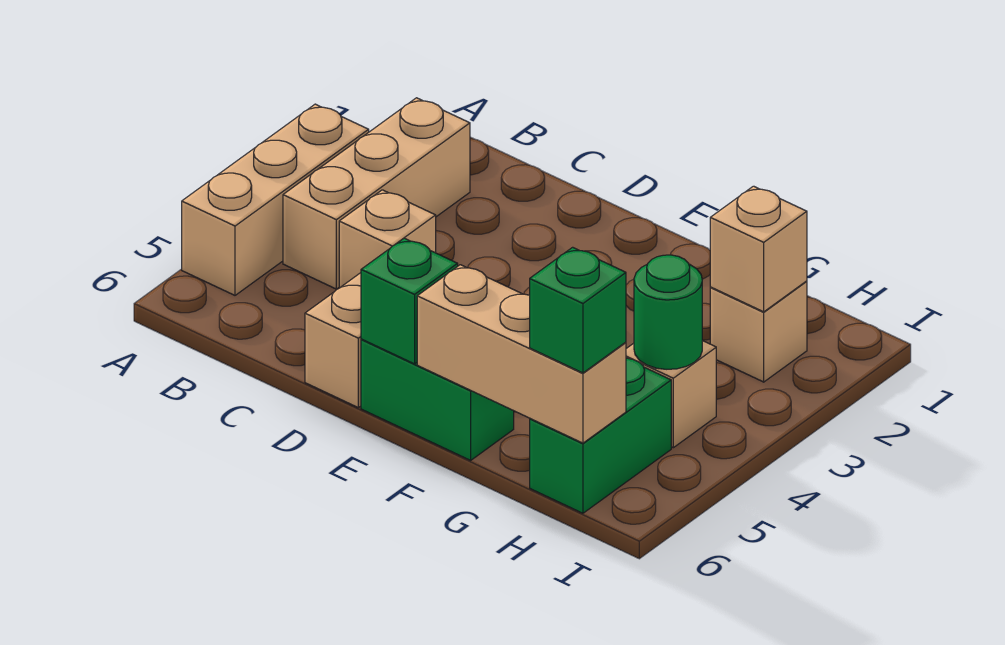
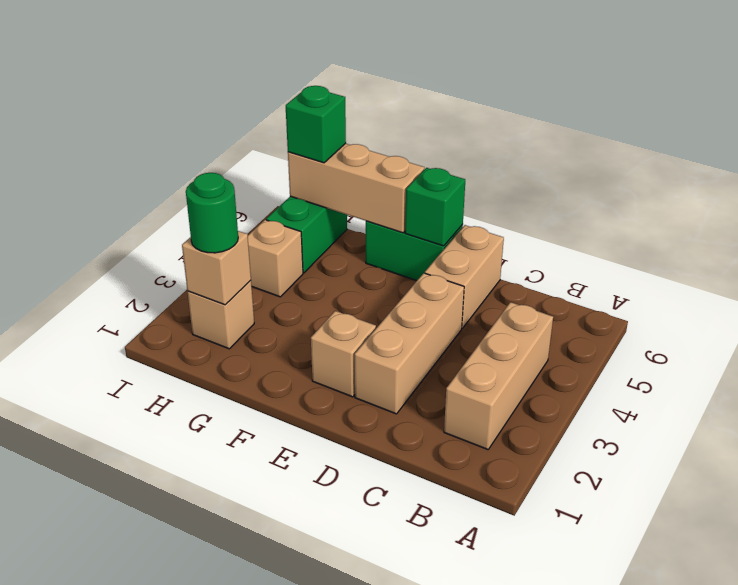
tan 1x3 brick [182,104,369,295] -> tan 1x3 brick moved to [355,273,464,414]
tan 1x1 brick [339,190,436,288] -> tan 1x1 brick moved to [311,311,376,397]
green 1x1 round brick [634,255,702,369] -> green 1x1 round brick moved to [186,173,238,253]

